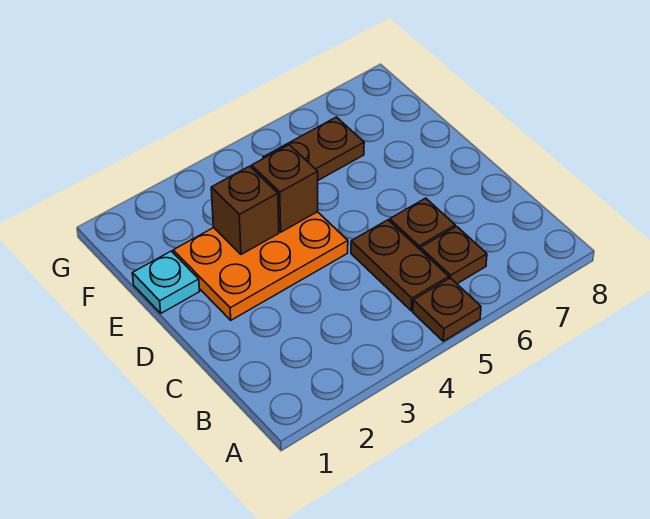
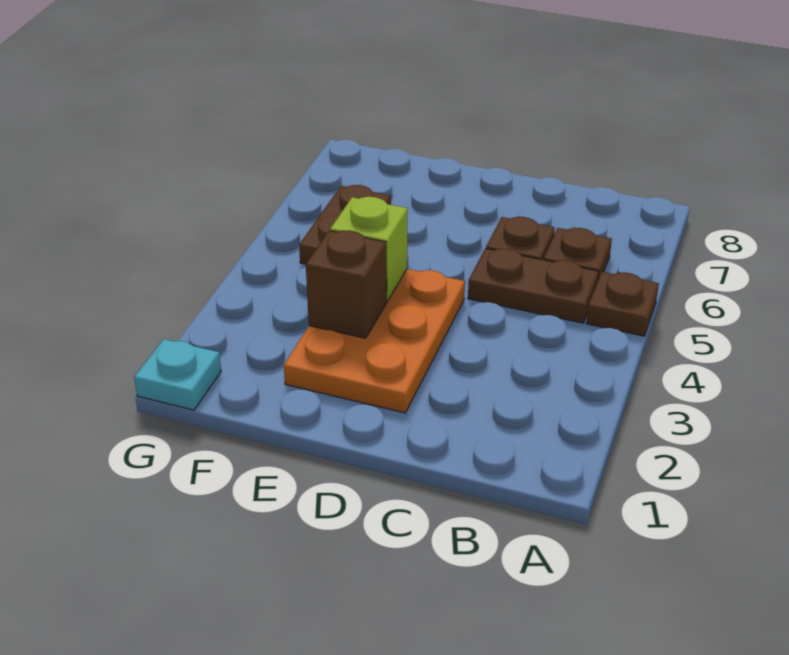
cyan 1x1 plate [132,251,199,313] -> cyan 1x1 plate moved to [134,339,221,410]
brown 1x1 brick [252,145,318,232] -> lime 1x1 brick [330,197,408,301]

